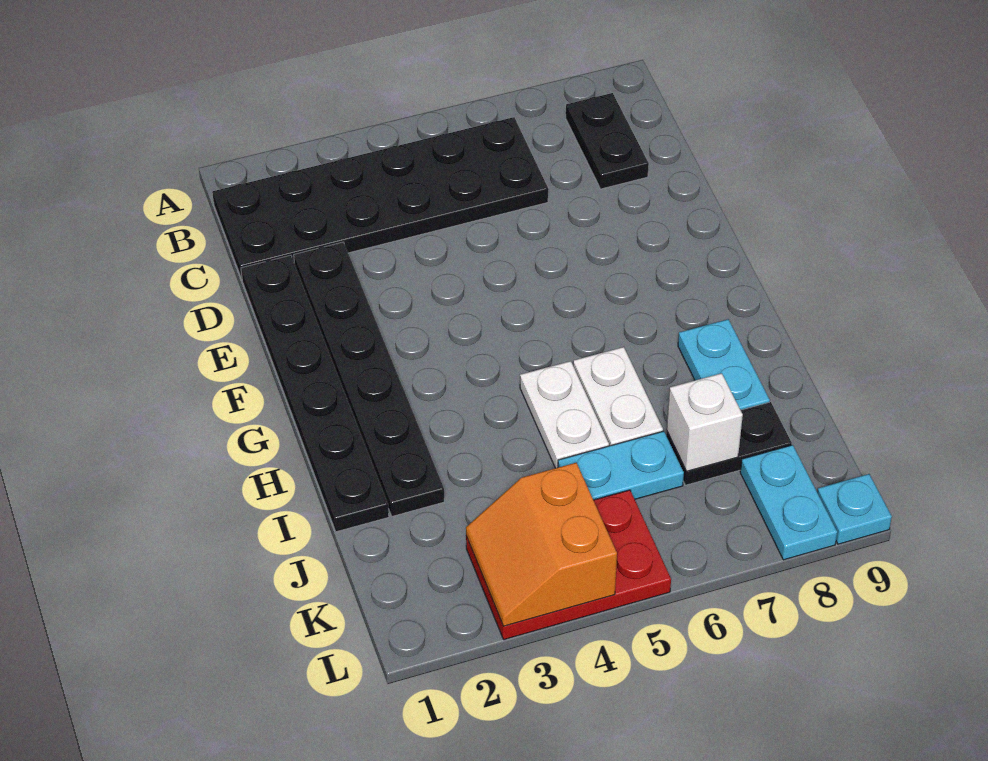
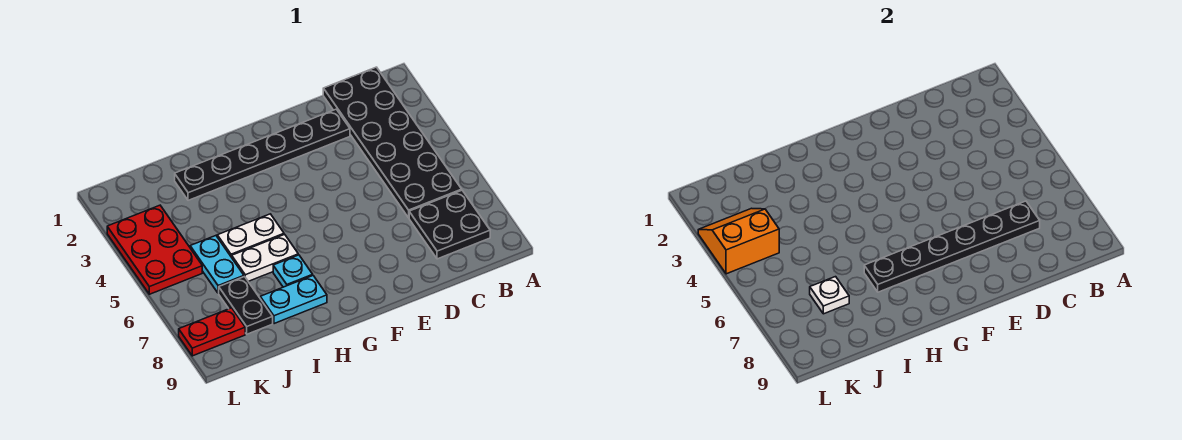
black 1x2 plate [566,93,649,189] -> black 2x2 plate [409,190,490,259]
black 1x6 plate [241,255,389,532] -> black 1x6 plate moved to [864,201,1040,292]
white 1x1 brick [667,373,743,471] -> white 1x1 plate [810,277,849,314]
cyan 1x2 plate [740,445,837,560] -> red 1x2 plate [179,308,245,356]
cyan 1x1 plate [817,474,892,544] -> cyan 1x1 plate moved to [273,255,313,287]

